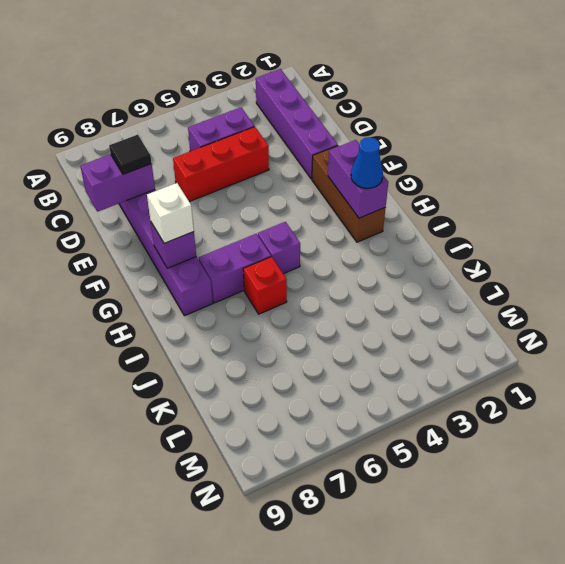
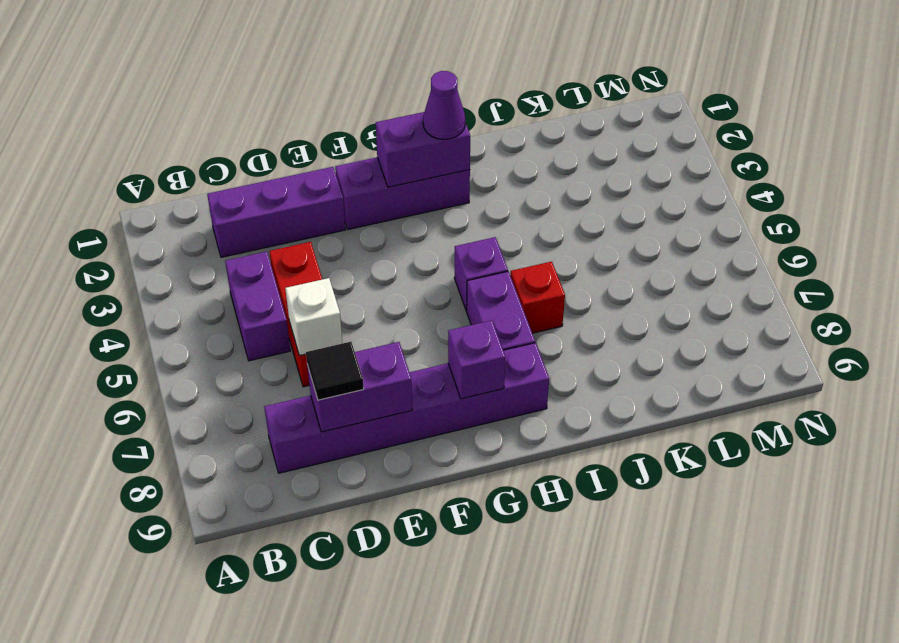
purple 1x4 brick [256,69,338,179] -> purple 1x3 brick [207,167,346,257]
purple 1x2 brick [80,154,155,212] -> purple 1x2 brick turned to [307,342,412,432]
brown 1x3 brick [312,145,386,242] -> purple 1x3 brick [335,157,470,229]
white 1x1 brick [147,183,194,243] -> white 1x1 brick moved to [285,278,342,356]
blue 1x1 cone [351,137,383,188] -> purple 1x1 cone [423,71,465,140]

